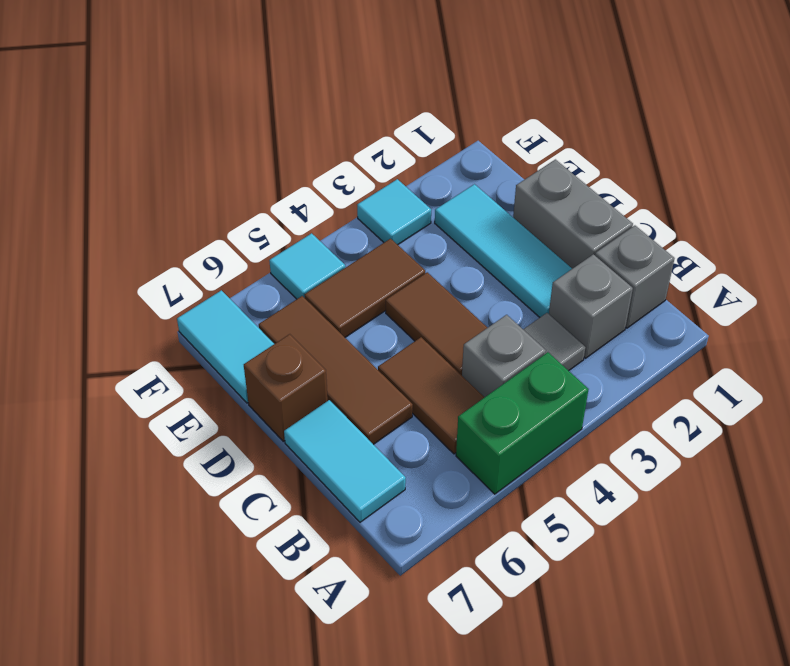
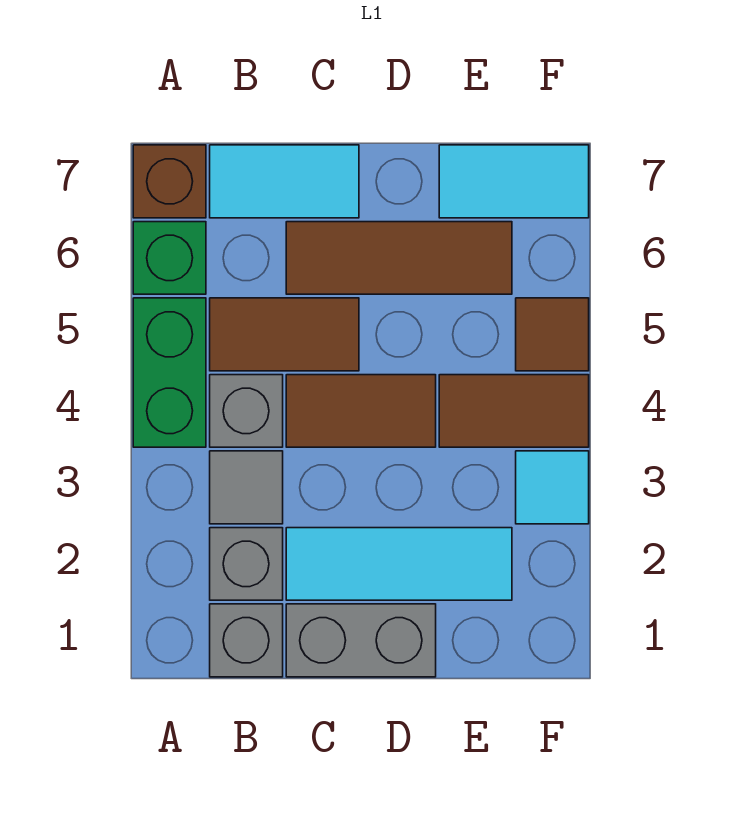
none -> green 1x1 brick [133,222,206,294]
brown 1x1 brick [244,334,328,441] -> brown 1x1 brick moved to [133,145,206,218]
brown 1x2 tile [305,239,425,337] -> brown 1x2 tile turned to [439,375,589,447]
cyan 1x1 tile [269,233,345,299] -> brown 1x1 tile [516,298,589,371]

